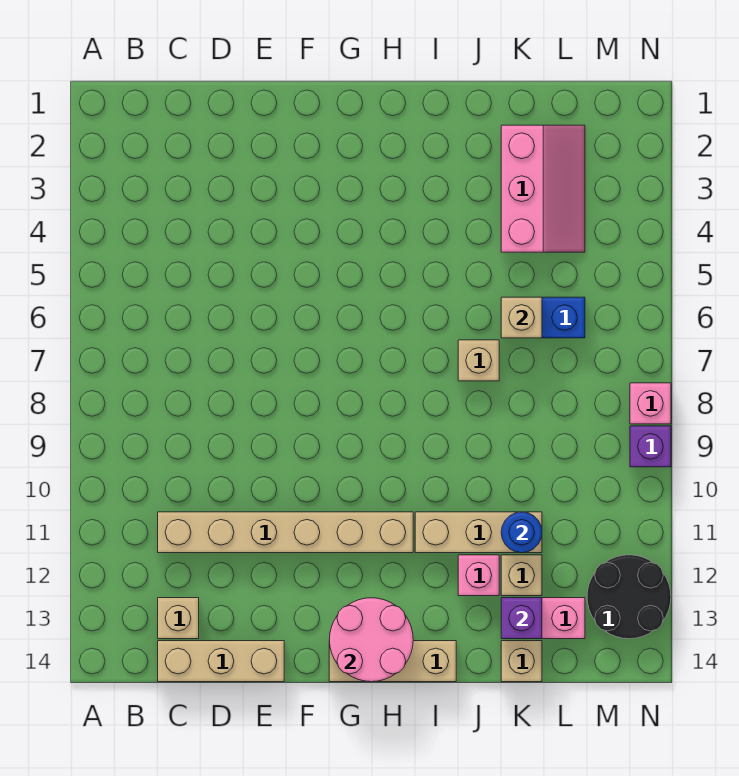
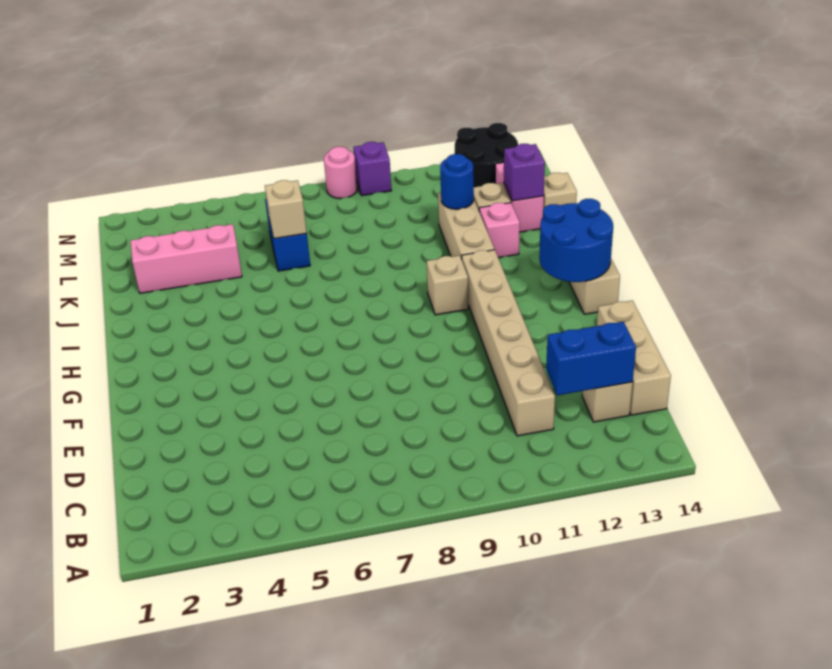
none -> blue 1x2 brick [546,322,636,395]
pink 2x2 round brick [329,598,413,682] -> blue 2x2 round brick [539,199,613,282]
tan 1x1 brick [458,340,499,381] -> tan 1x1 brick moved to [427,255,468,315]
pink 1x1 brick [630,383,671,424] -> pink 1x1 round brick [324,147,357,199]

